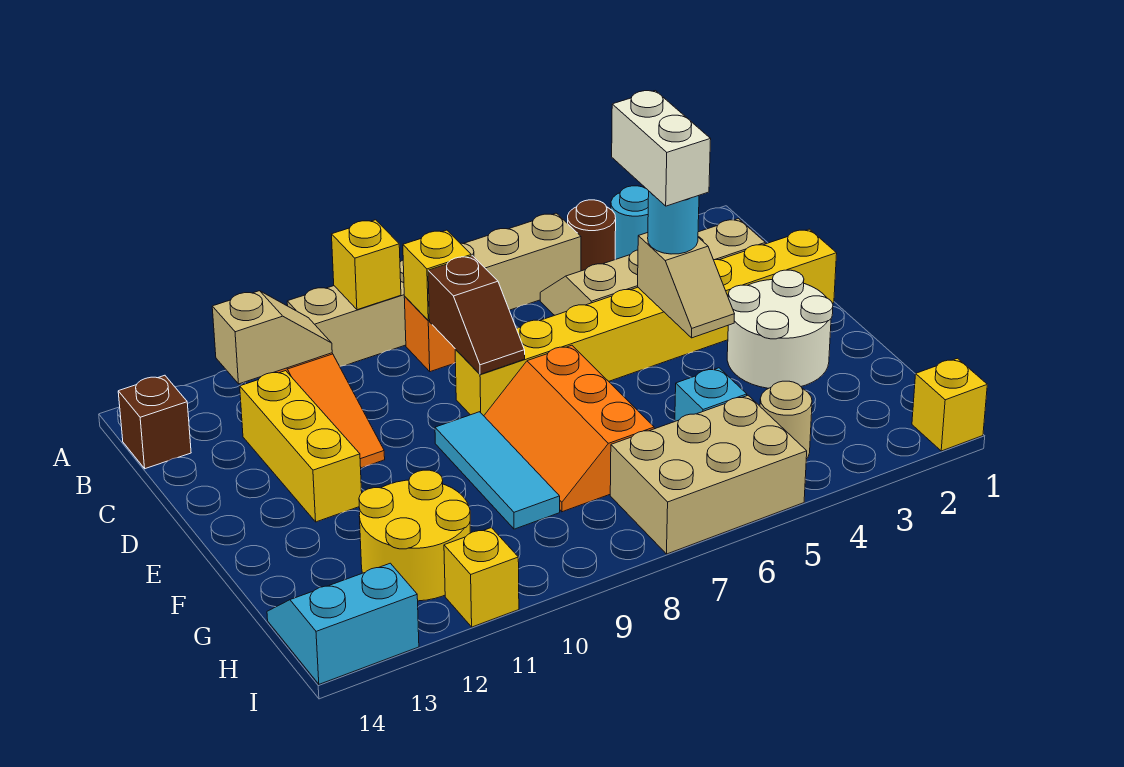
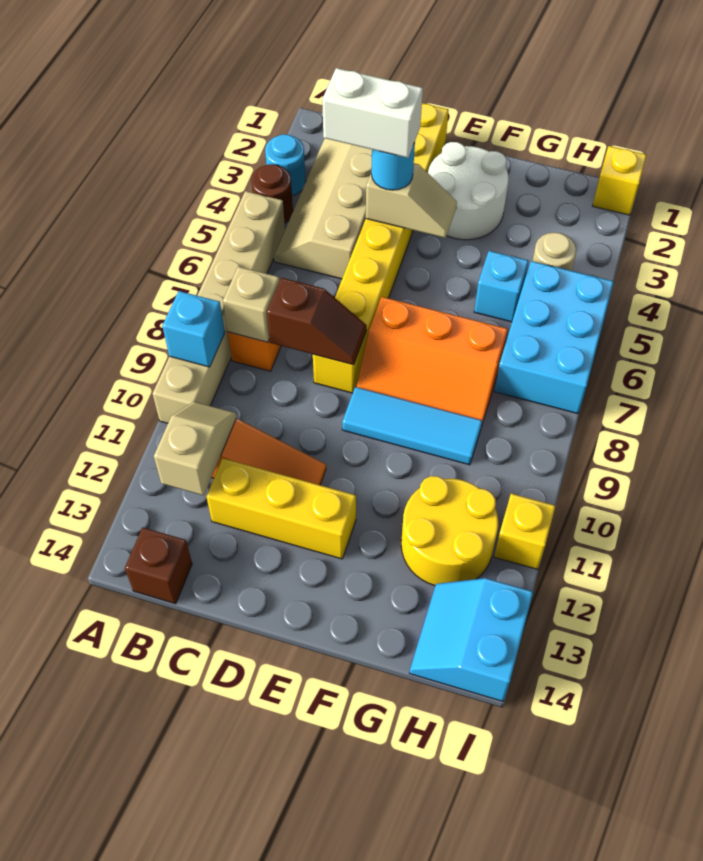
yellow 1x1 brick [332,220,401,310] -> cyan 1x1 brick [163,291,225,367]
yellow 1x1 brick [403,230,471,321] -> tan 1x1 brick [223,267,279,342]
tan 2x3 brick [610,396,807,554] -> cyan 2x3 brick [494,261,614,414]

